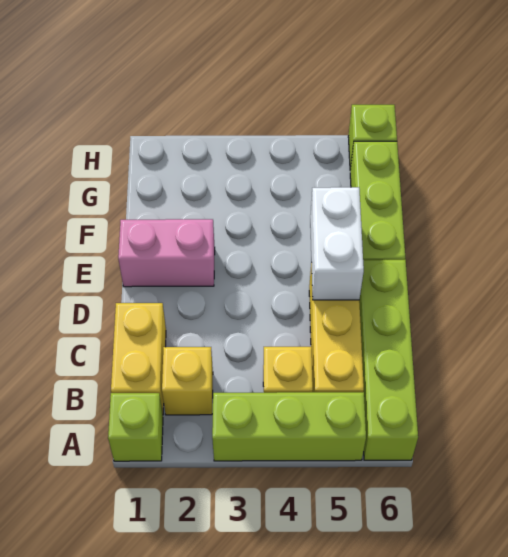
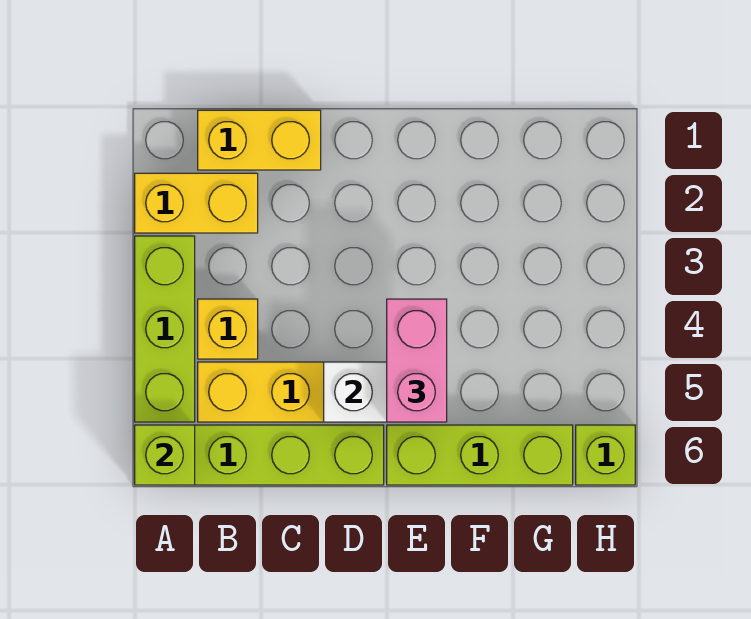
lime 1x1 brick [108,393,163,461] -> lime 1x1 brick moved to [135,425,195,485]
yellow 1x1 brick [162,347,213,415] -> yellow 1x2 brick [135,173,258,233]
pink 1x2 brick [118,219,215,287] -> pink 1x2 brick moved to [387,299,447,422]

